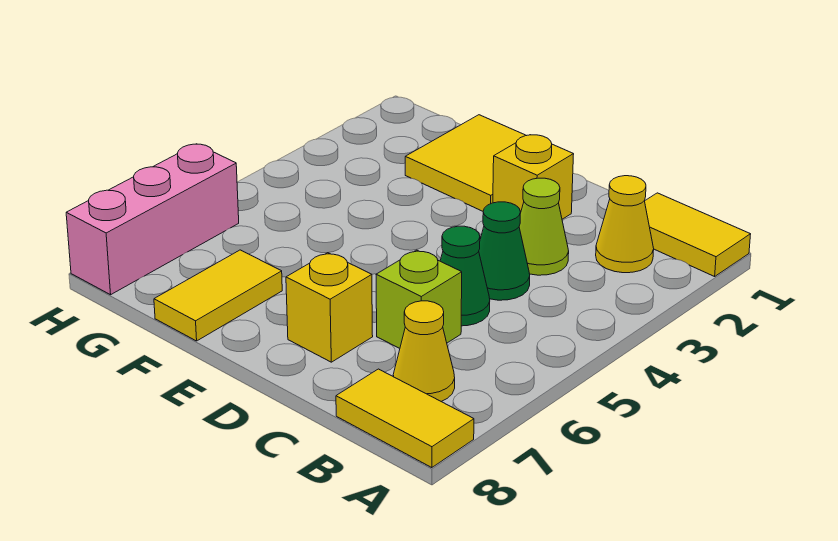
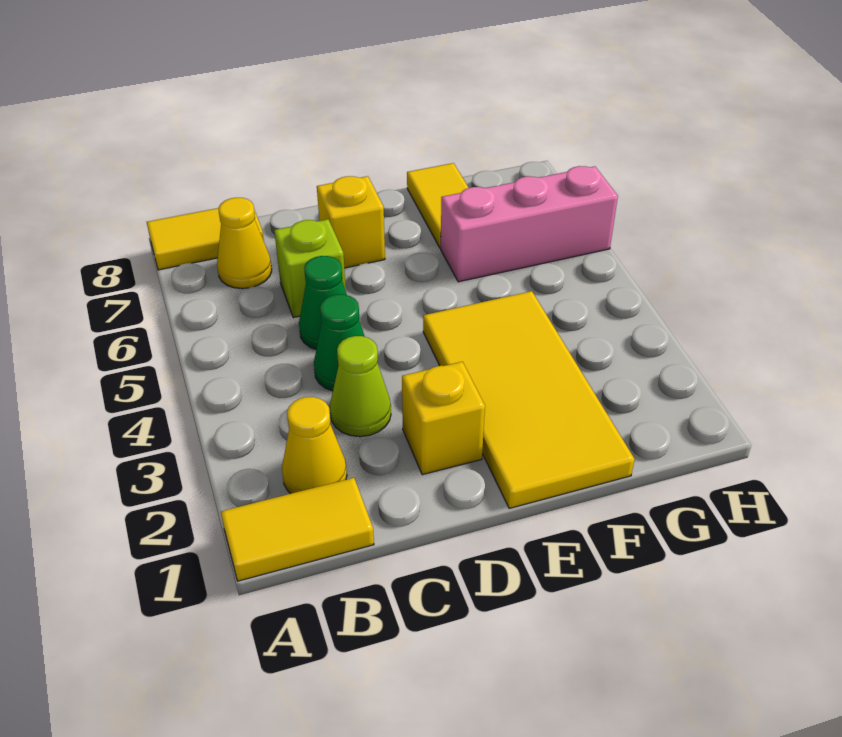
yellow 2x2 tile [405,115,526,211] -> yellow 2x4 tile [423,291,635,508]
pink 1x3 brick [66,144,239,295] -> pink 1x3 brick turned to [441,166,618,282]

